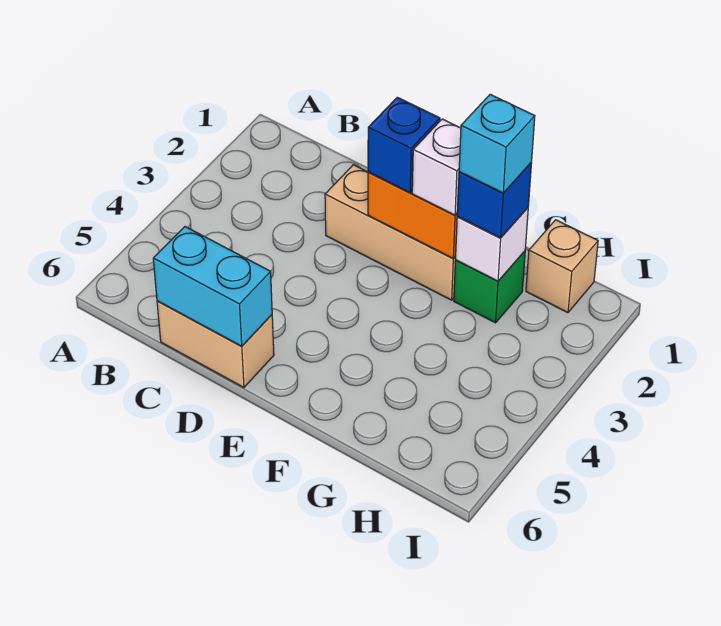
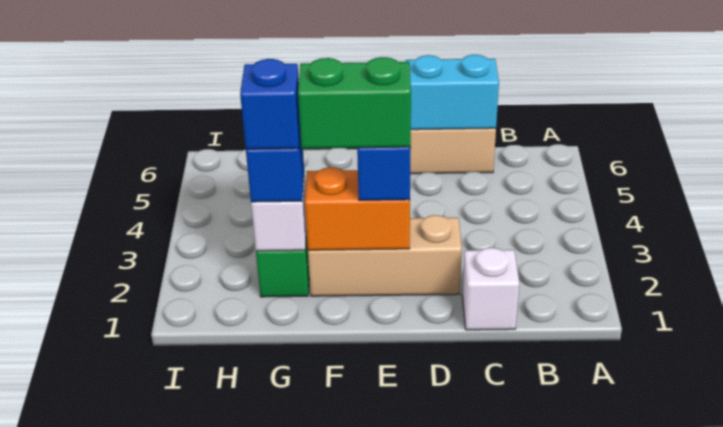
none -> green 1x2 brick [298,57,411,149]
white 1x1 brick [412,119,461,215] -> white 1x1 brick moved to [462,248,519,330]
cyan 1x1 brick [459,94,535,193] -> blue 1x1 brick [240,59,300,149]
tan 1x1 brick [526,220,598,313] -> none

